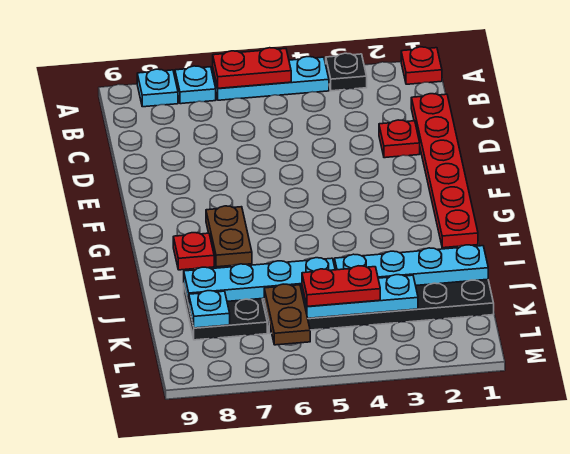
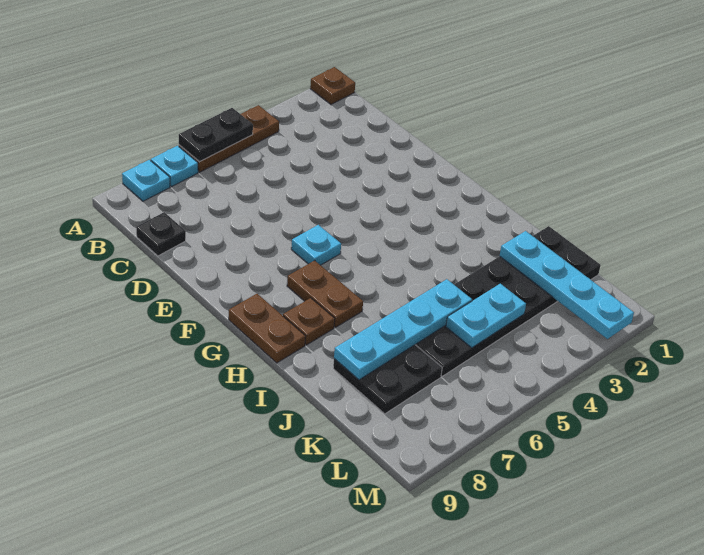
red 1x1 plate [401,47,442,84] -> brown 1x1 plate [310,67,355,104]
black 1x1 plate [326,53,367,91] -> black 1x1 plate moved to [136,212,186,256]
cyan 1x3 plate [213,57,329,100] -> brown 1x3 plate [179,105,279,172]
red 1x2 plate [213,48,291,88] -> black 1x2 plate [179,108,253,162]
red 1x6 plate [411,94,478,248] -> none
red 1x1 plate [379,120,420,158] -> none
red 1x1 plate [173,233,214,270] -> brown 1x1 plate [283,298,335,345]
cyan 1x4 plate [335,245,488,285] -> cyan 1x4 plate turned to [500,231,634,339]
cyan 1x3 plate [302,275,418,318] -> cyan 1x2 plate [446,284,526,348]
red 1x2 plate [302,266,380,306] -> none
brown 1x2 plate [264,284,310,345] -> brown 1x2 plate moved to [229,294,306,363]
cyan 1x1 plate [189,291,230,328] -> cyan 1x1 plate moved to [291,225,341,265]

